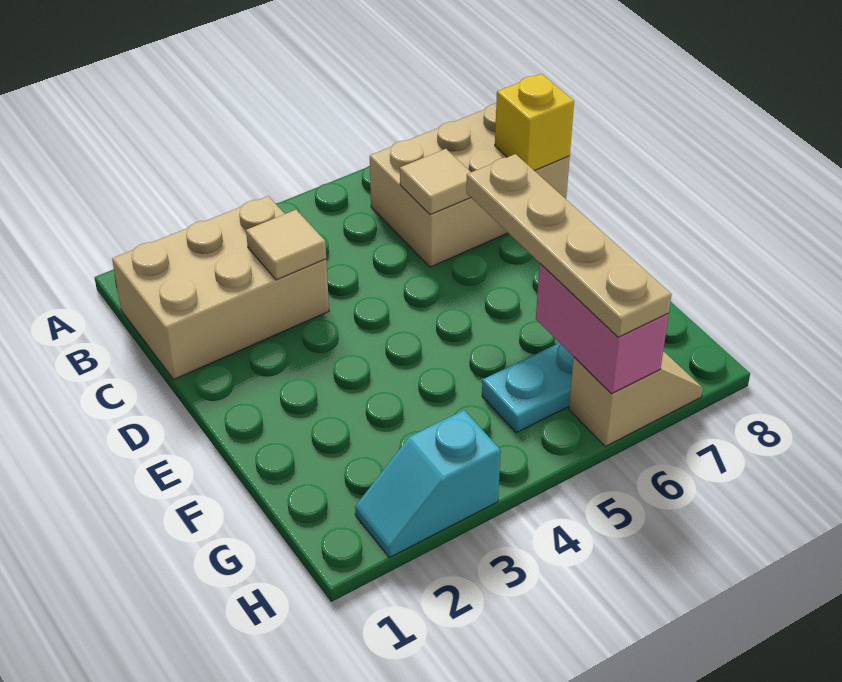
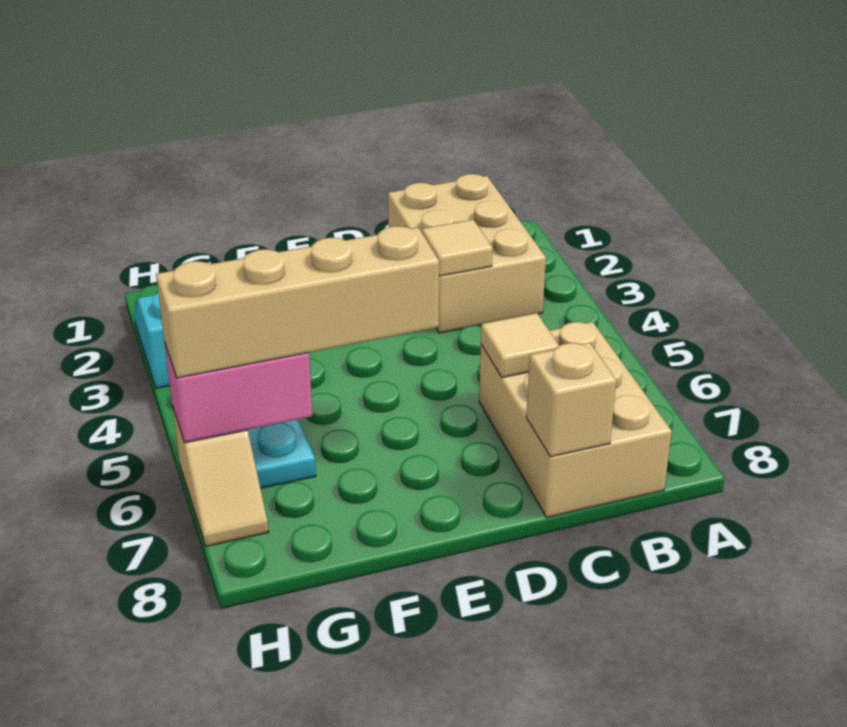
yellow 1x1 brick [495,74,574,171] -> tan 1x1 brick [526,342,616,457]
tan 1x4 plate [466,154,672,337] -> tan 1x4 brick [156,226,439,378]

